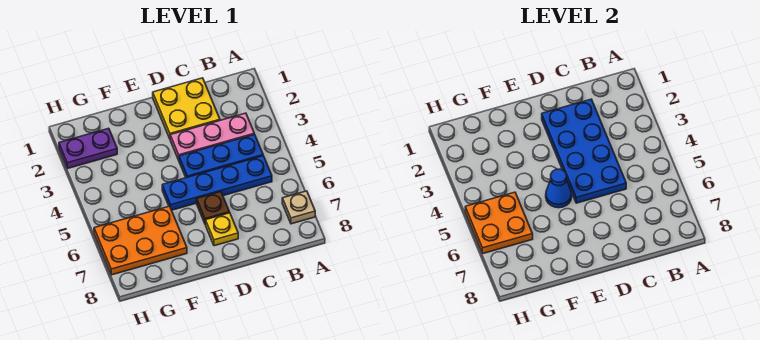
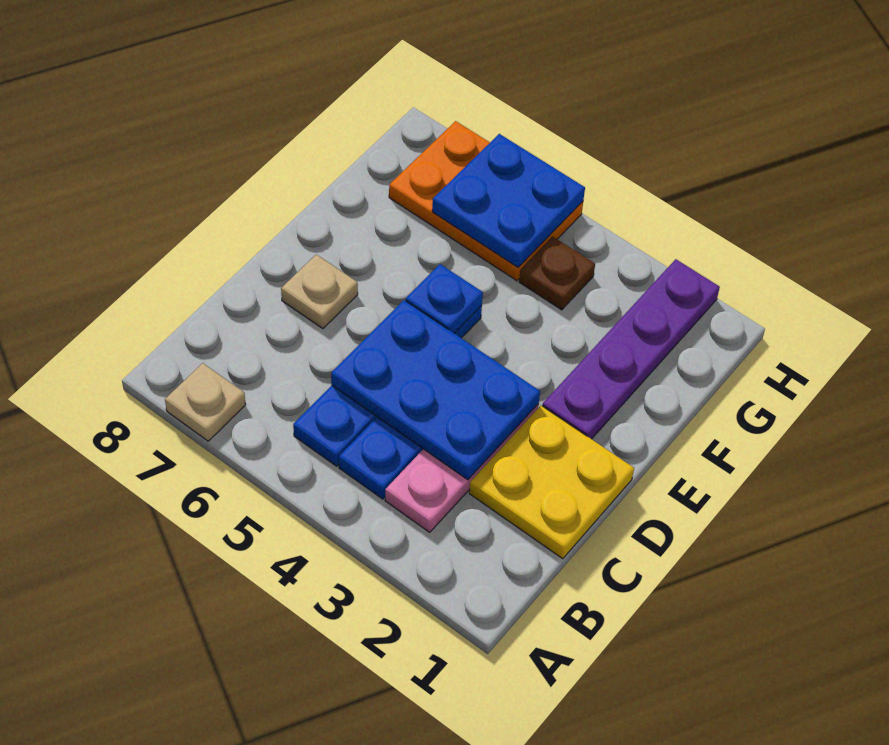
blue 2x4 plate [542,99,626,203] -> blue 2x3 plate [331,300,540,480]
brown 1x1 plate [197,192,230,224] -> brown 1x1 plate moved to [519,237,595,310]
yellow 1x1 plate [206,213,238,246] -> tan 1x1 plate [281,255,358,329]
blue 1x1 cone [546,169,572,208] -> blue 1x1 plate [406,264,483,333]
orange 2x3 plate [94,206,187,275] -> orange 2x3 plate turned to [389,121,583,281]
purple 1x2 plate [59,128,117,169] -> purple 1x4 plate [542,259,720,439]
orange 2x2 plate [465,192,533,253] -> blue 2x2 plate [432,134,585,267]

